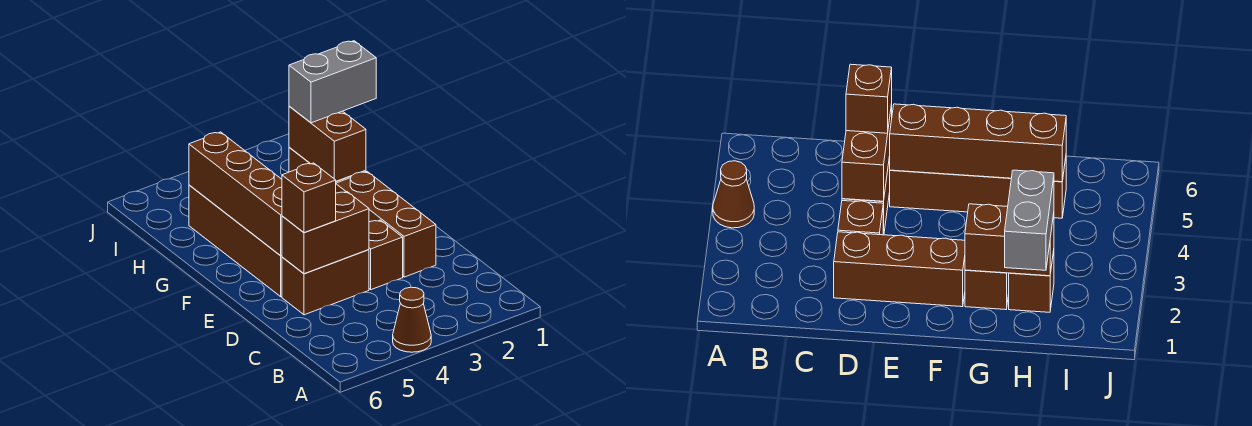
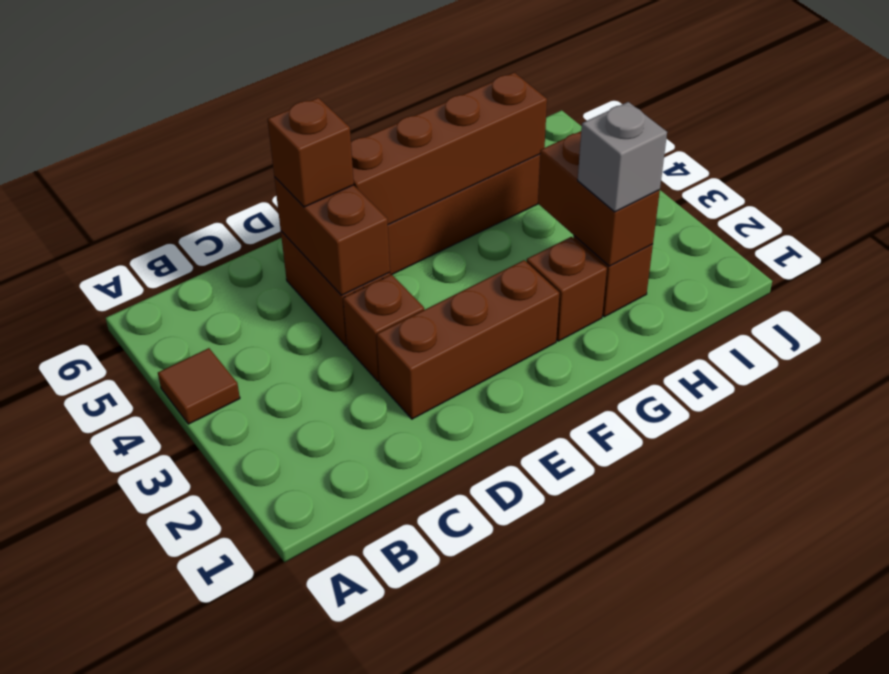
brown 1x1 cone [393,287,431,352] -> brown 1x1 tile [158,348,240,424]
brown 1x2 brick [289,106,366,181] -> brown 1x2 brick turned to [538,131,660,266]
grey 1x2 brick [289,41,376,123] -> grey 1x1 brick [578,102,667,212]

